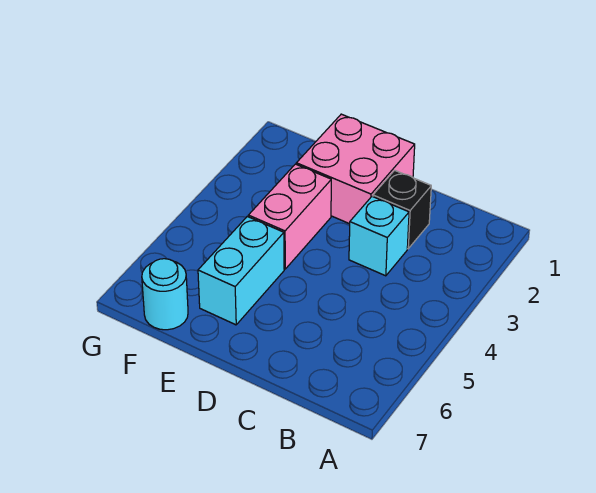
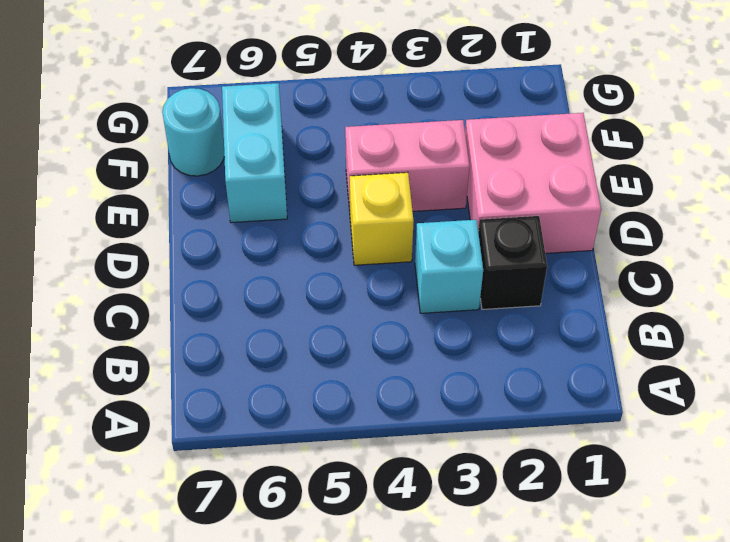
none -> yellow 1x1 brick [350,172,414,265]
cyan 1x2 brick [198,216,284,325] -> cyan 1x2 brick turned to [222,83,287,223]

